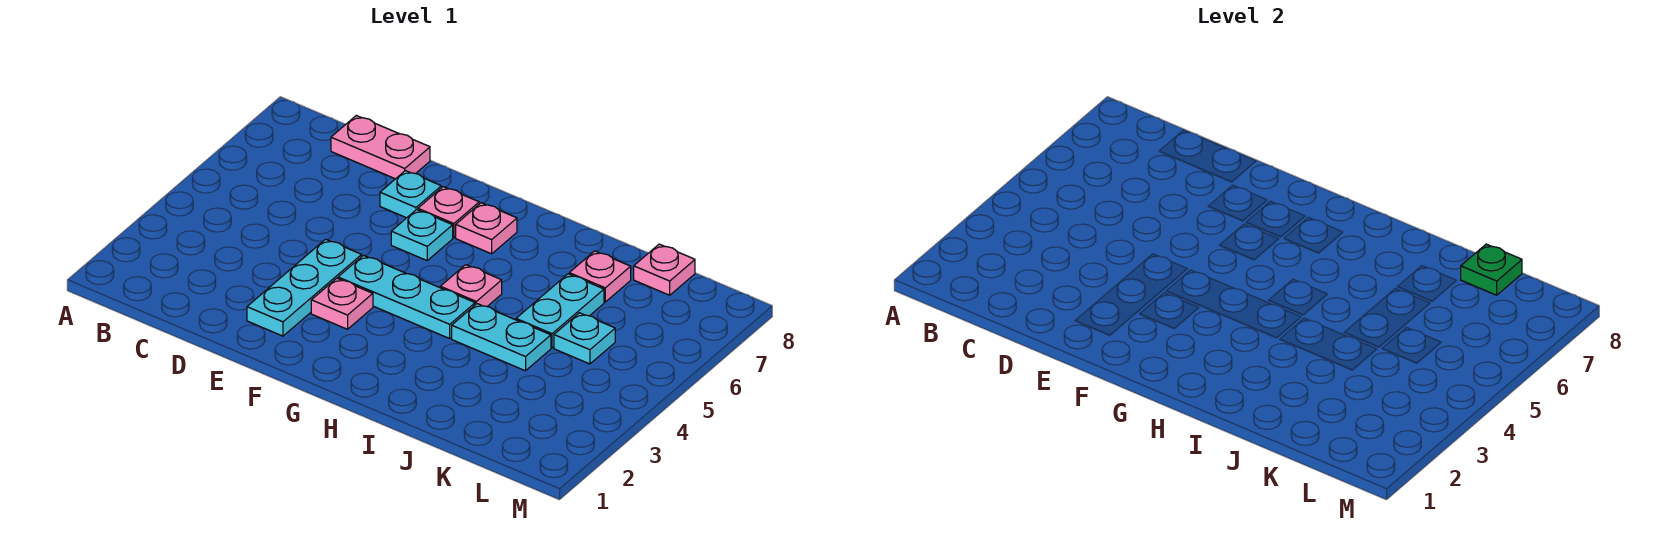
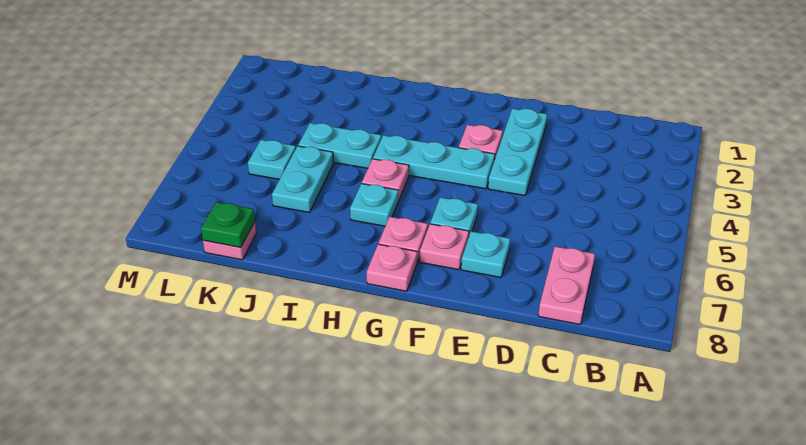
pink 1x2 plate [331,116,430,179] -> pink 1x2 plate turned to [538,246,595,324]
none -> cyan 1x1 plate [350,184,398,226]
pink 1x1 plate [569,251,631,302] -> pink 1x1 plate moved to [367,244,417,291]

